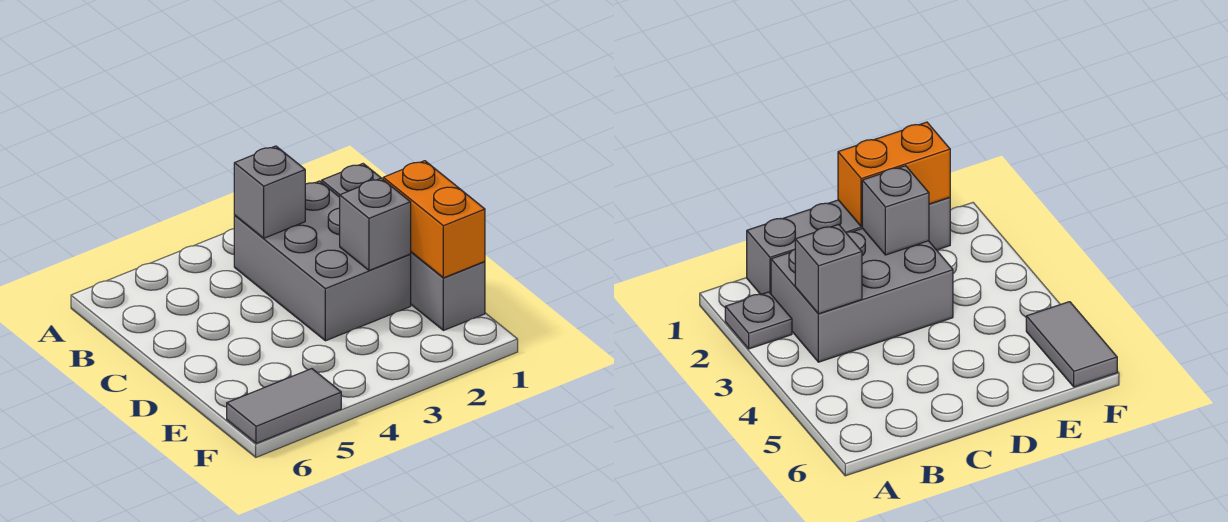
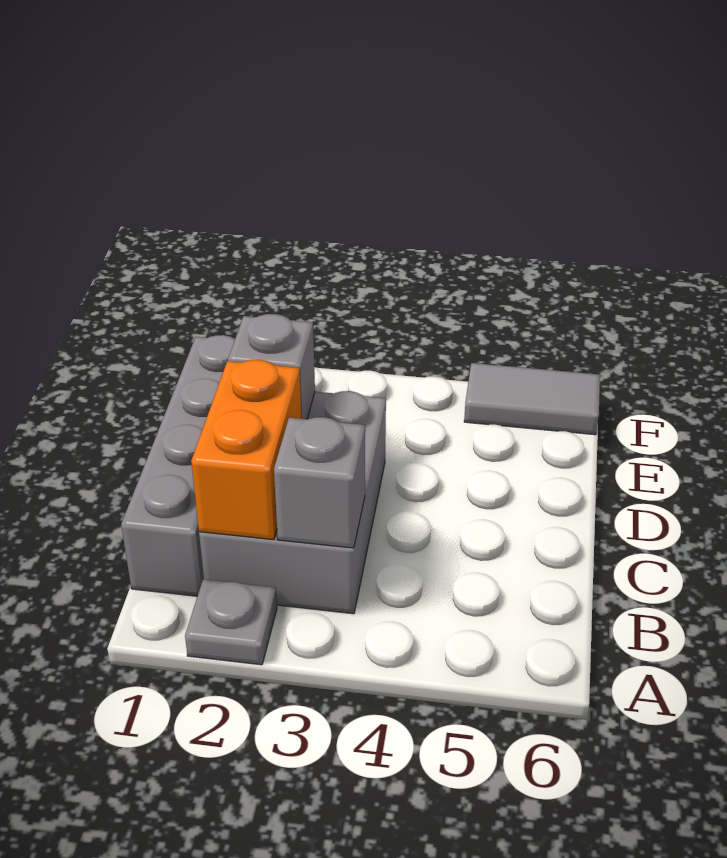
orange 1x2 brick [383,161,485,278] -> orange 1x2 brick moved to [191,360,302,540]

